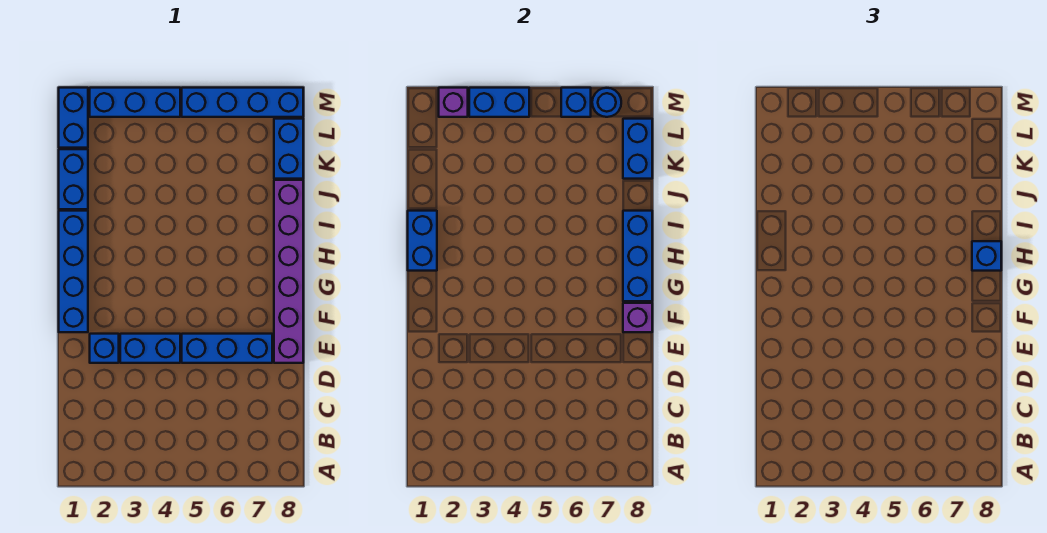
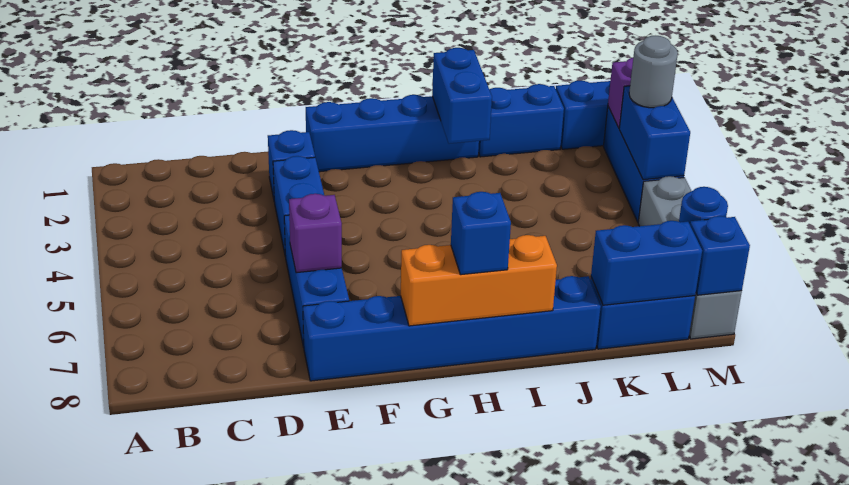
purple 1x6 brick [274,180,303,363] -> blue 1x6 brick [303,276,601,381]
purple 1x1 brick [623,303,652,332] -> purple 1x1 brick moved to [289,194,342,273]
blue 1x3 brick [623,211,652,301] -> orange 1x3 brick [401,235,557,326]
blue 1x2 brick [408,211,437,271] -> blue 1x2 brick turned to [432,48,492,144]
none -> grey 1x1 round brick [629,36,678,108]
blue 1x4 brick [182,88,303,117] -> grey 1x4 brick [638,176,742,339]
blue 1x1 brick [561,88,591,117] -> blue 1x1 brick moved to [690,216,750,295]

